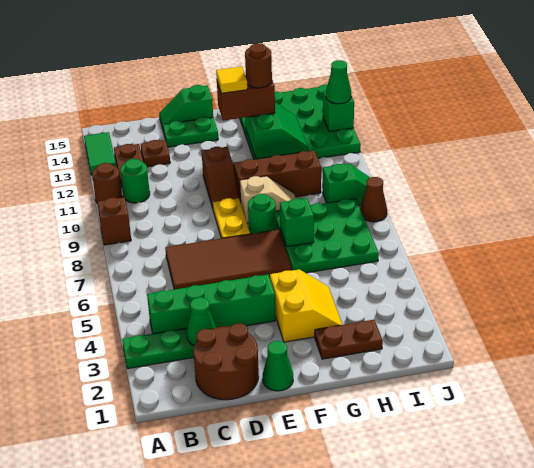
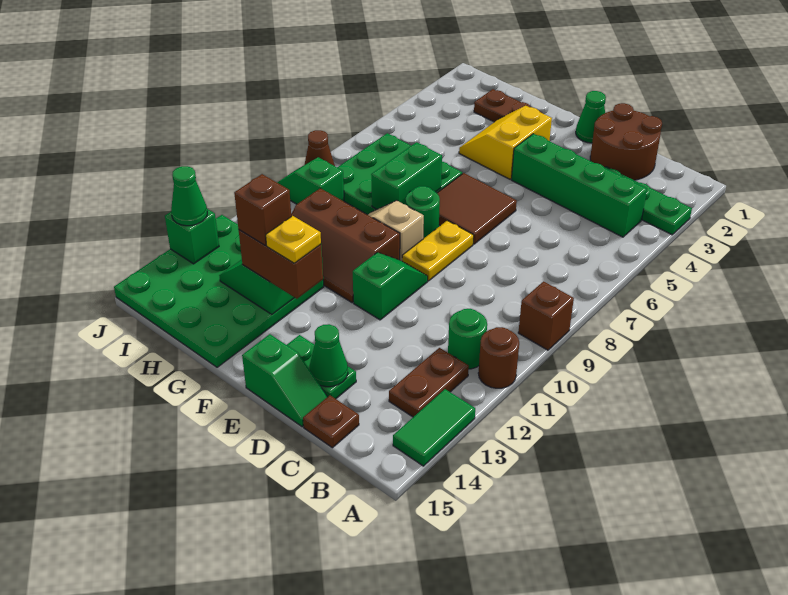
green 1x1 cone [187,297,216,345] -> green 1x1 cone moved to [310,324,348,387]
brown 2x4 tile [165,230,292,290] -> brown 2x2 tile [437,173,517,244]
brown 1x1 plate [141,140,170,167] -> brown 1x1 plate moved to [303,395,359,448]
brown 1x2 slope [202,147,238,208] -> green 1x2 slope [353,252,428,320]
yellow 1x1 tile [216,66,247,93] -> yellow 1x1 plate [266,216,321,263]
green 1x1 brick [280,198,314,247] -> green 1x2 brick [371,142,442,209]
brown 1x1 round brick [245,43,272,88] -> brown 1x1 brick [234,174,291,245]

